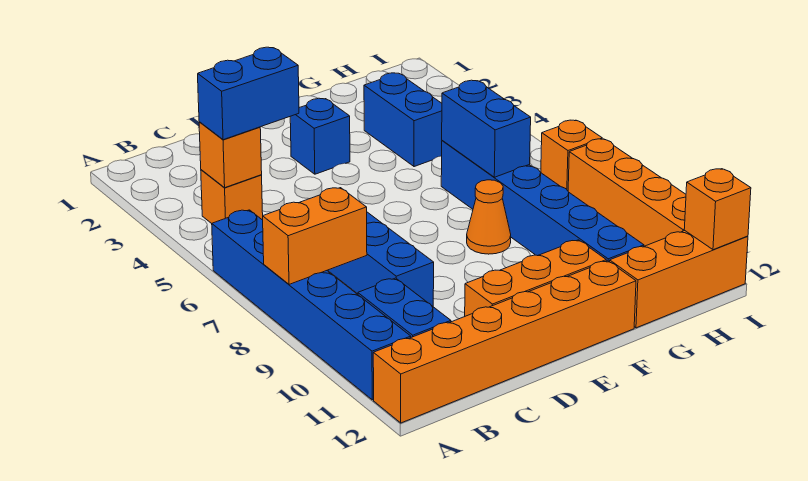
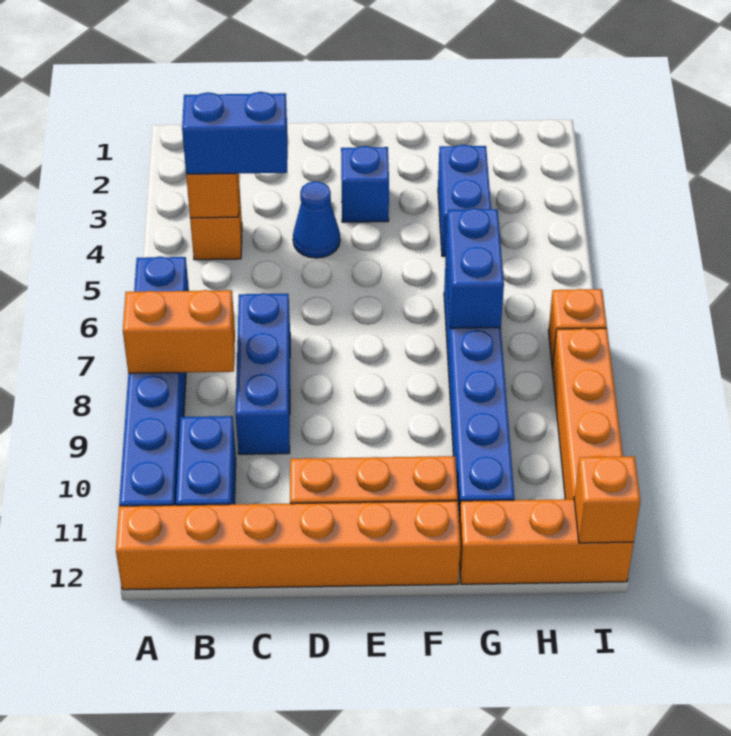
none -> blue 1x1 cone [293,181,340,258]
orange 1x1 cone [467,180,511,254] -> none

